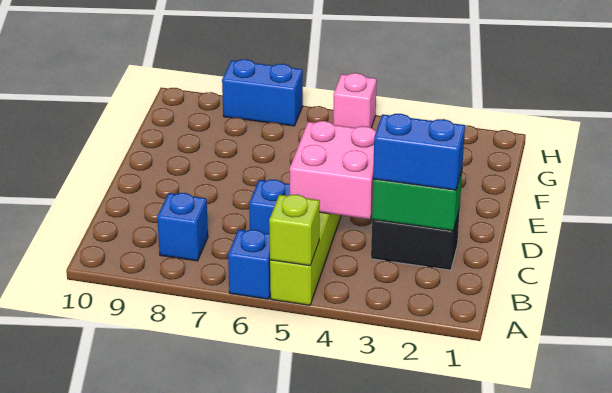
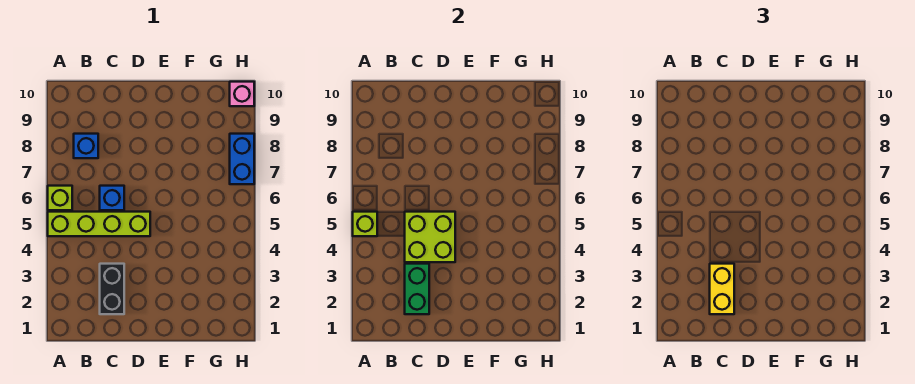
blue 1x1 brick [228,229,271,299] -> lime 1x1 brick [48,186,72,210]
blue 1x2 brick [373,114,465,190] -> yellow 1x2 brick [710,264,734,314]
pink 2x2 brick [290,121,376,219] -> lime 2x2 brick [405,212,455,262]
pink 1x1 brick [333,73,377,128] -> pink 1x1 brick moved to [230,82,254,106]

